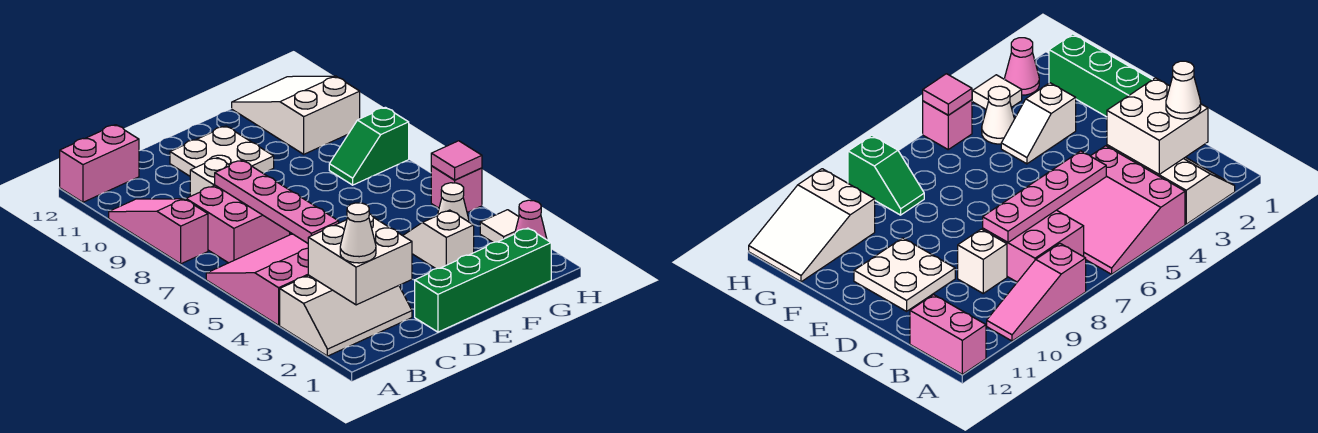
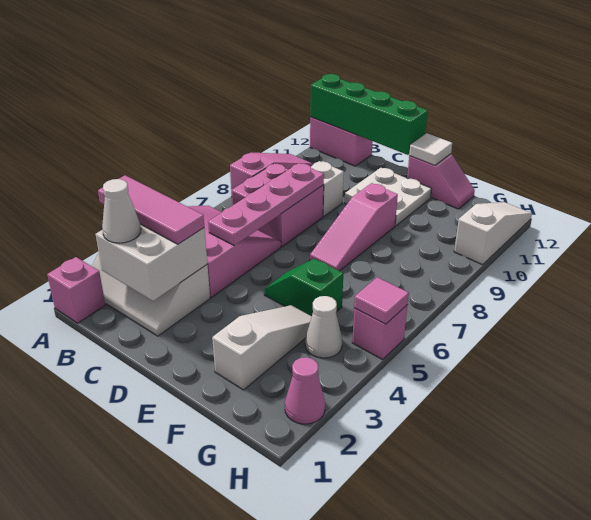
none -> pink 1x1 brick [47,257,105,323]
none -> pink 1x3 tile [98,175,204,244]
green 1x4 brick [415,228,551,332] -> green 1x4 brick moved to [310,74,428,155]
none -> pink 1x3 slope [310,183,398,271]
none -> pink 1x2 slope [407,154,475,209]
white 1x2 slope [403,210,474,269] -> white 1x3 slope [212,305,312,390]
green 1x2 slope [329,107,409,185] -> green 1x2 slope moved to [264,259,343,316]
white 2x3 slope [232,76,360,154] -> white 1x3 slope [454,202,532,265]
white 1x1 tile [480,210,519,242] -> white 1x1 tile moved to [409,133,452,166]

